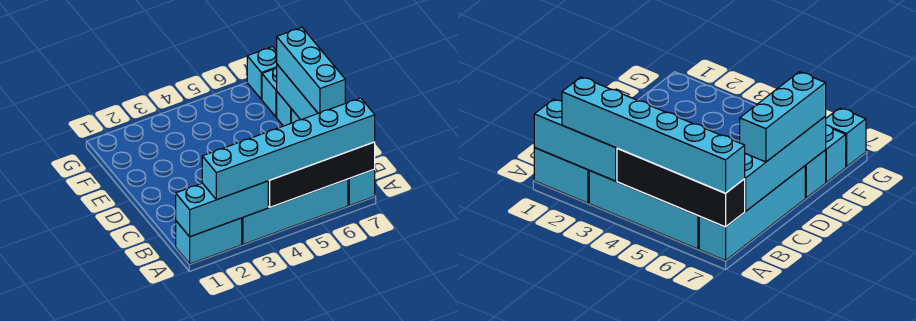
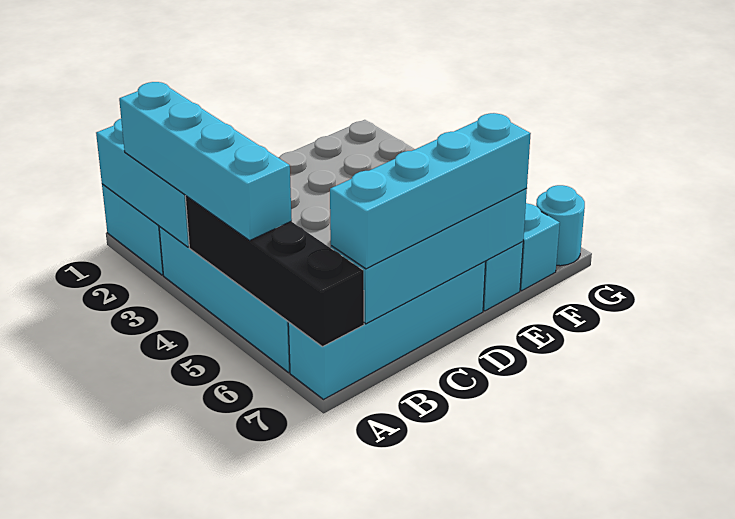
cyan 1x6 brick [202,98,375,200] -> cyan 1x4 brick [119,82,292,240]
cyan 1x3 brick [277,27,345,113] -> cyan 1x4 brick [330,113,531,269]
cyan 1x1 brick [247,47,277,99] -> cyan 1x1 round brick [536,185,585,266]

